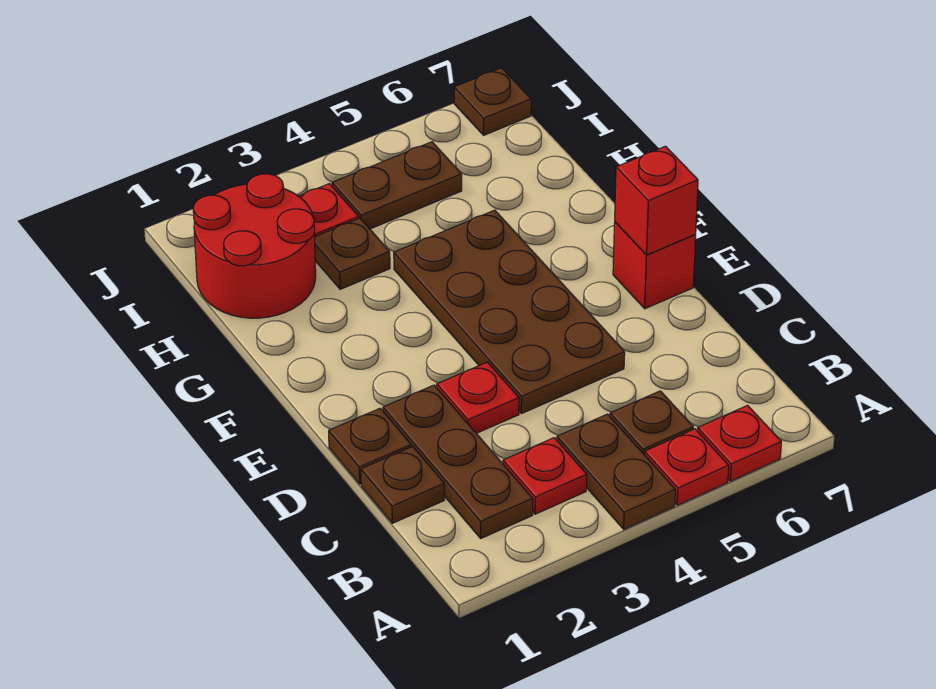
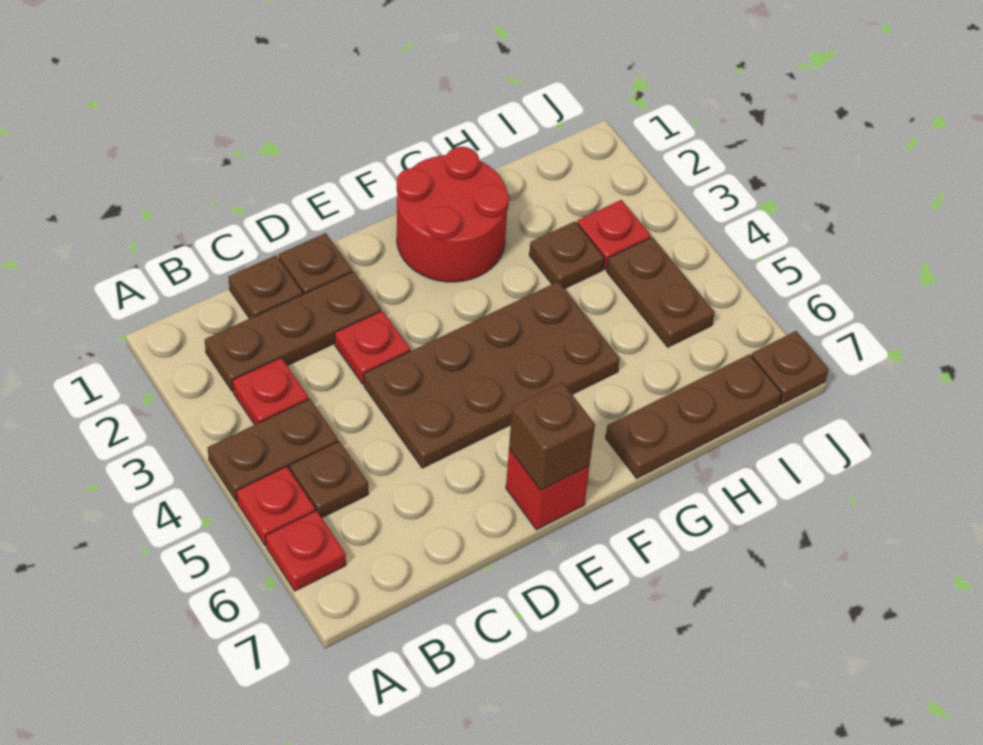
red 1x1 brick [615,146,698,255] -> brown 1x1 brick [509,382,595,490]
none -> brown 1x3 plate [606,354,782,478]
red 2x2 round brick [193,174,316,318] -> red 2x2 round brick moved to [397,147,509,282]

